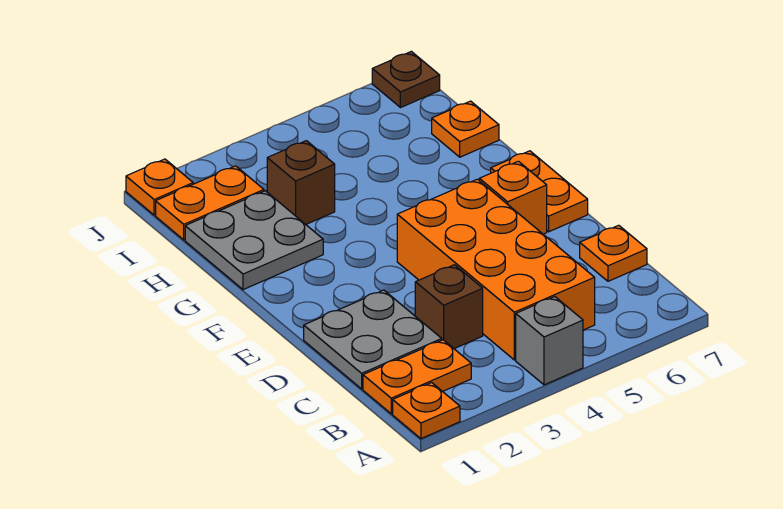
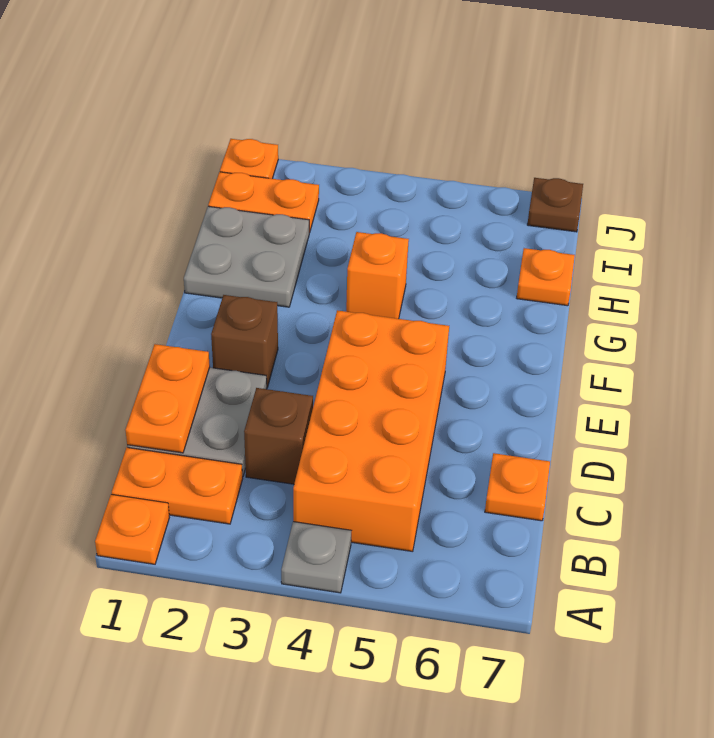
grey 1x1 brick [516,297,583,385] -> grey 1x1 plate [281,522,351,593]
orange 1x1 brick [479,161,547,234] -> orange 1x1 brick moved to [346,232,409,319]
orange 1x2 plate [491,151,588,232] -> orange 1x2 plate moved to [125,344,210,453]
brown 1x1 brick [267,141,335,224] -> brown 1x1 brick moved to [211,295,278,387]

